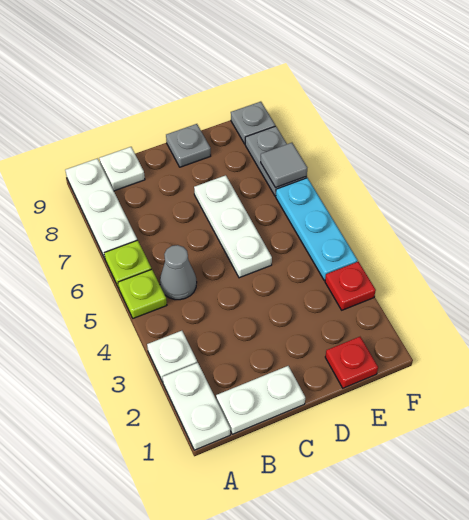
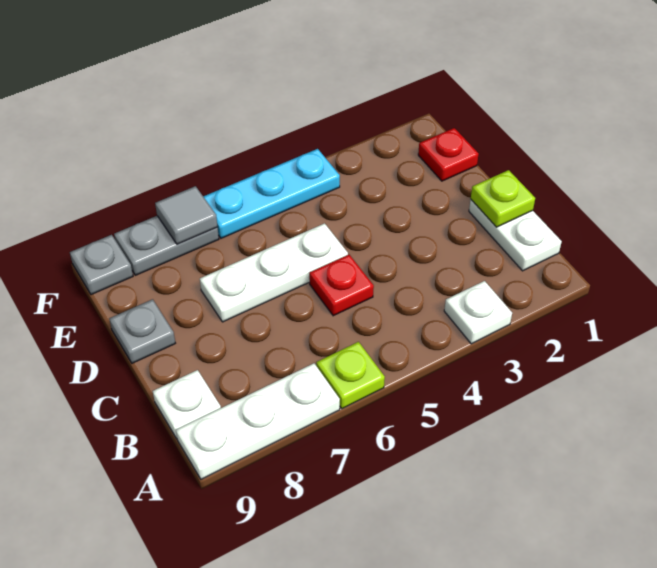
white 1x2 plate [162,363,230,450] -> none
lime 1x1 plate [118,270,167,318] -> lime 1x1 plate moved to [471,170,535,227]
grey 1x1 cone [160,245,197,300] -> none
red 1x1 plate [325,262,376,310] -> red 1x1 plate moved to [309,255,374,316]

